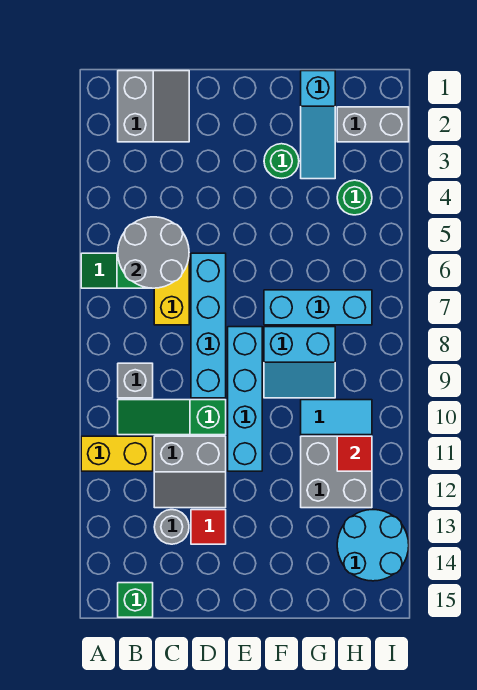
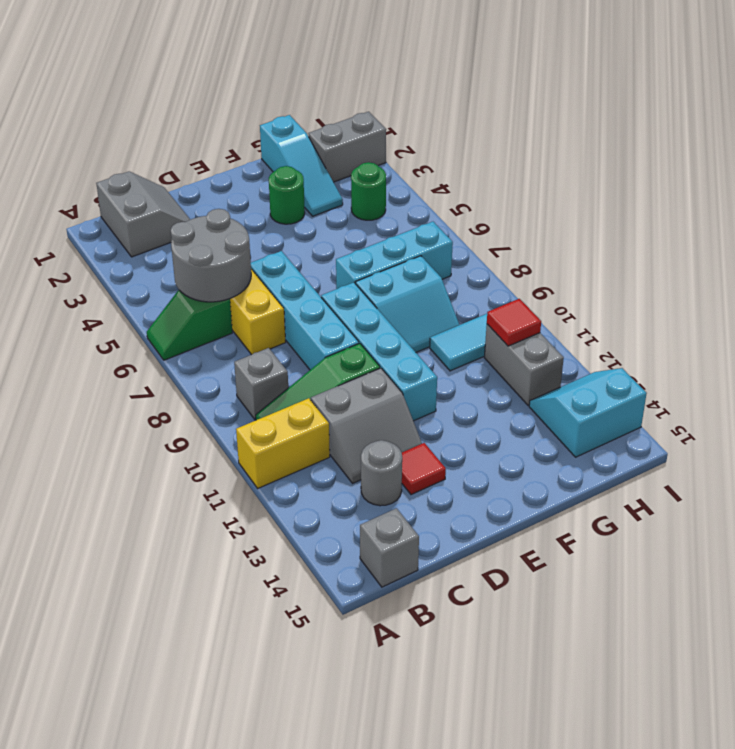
green 1x1 brick [118,583,153,617] -> grey 1x1 brick [360,508,419,587]
grey 2x2 brick [301,436,372,508] -> grey 1x2 brick [484,324,564,405]
cyan 2x2 round brick [337,510,409,581] -> cyan 2x2 slope [529,368,647,457]

